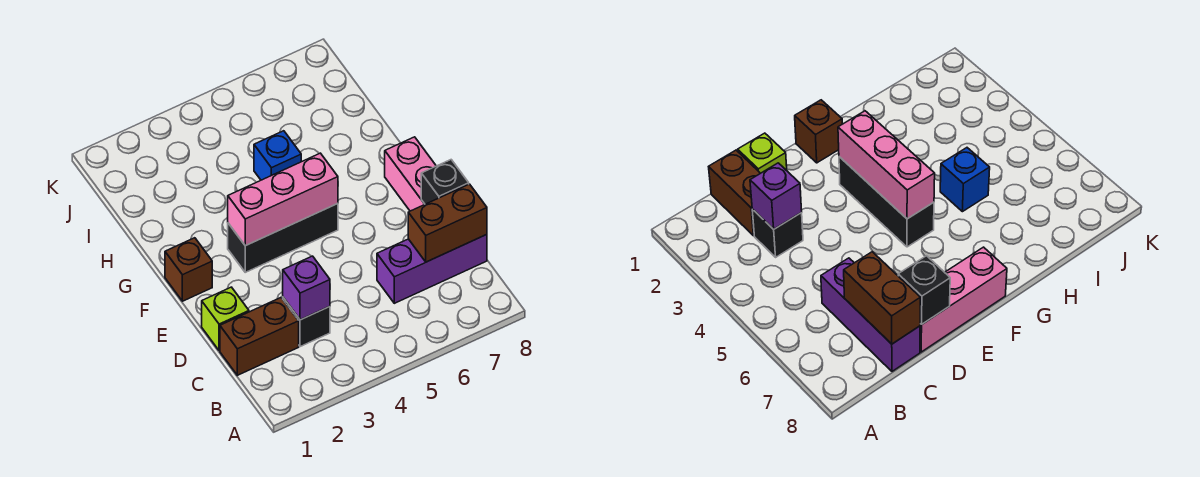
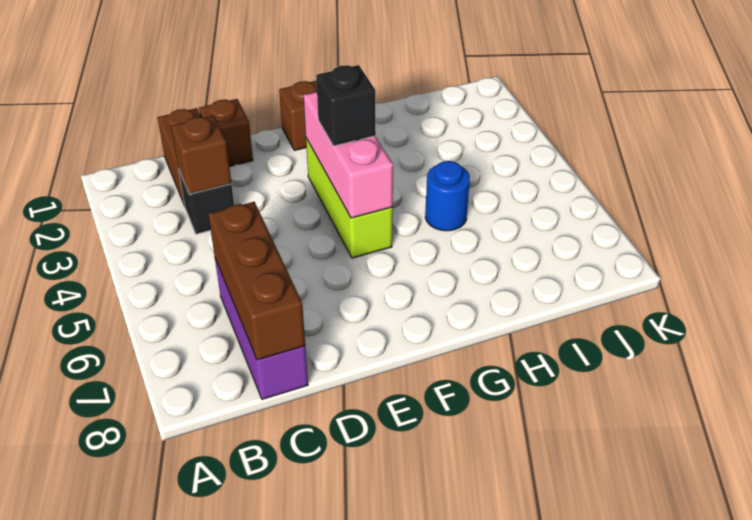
purple 1x1 brick [283,256,330,320] -> brown 1x1 brick [171,116,231,194]
brown 1x2 brick [408,184,487,262] -> brown 1x3 brick [208,202,305,360]
lime 1x1 brick [202,287,249,351] -> brown 1x1 brick [199,99,253,167]
pink 1x3 brick [385,137,436,211] -> none
black 1x1 brick [421,160,469,204] -> black 1x1 brick moved to [316,65,376,146]
black 1x3 brick [228,204,338,272] -> lime 1x3 brick [306,138,393,258]
blue 1x1 brick [254,131,301,180] -> blue 1x1 round brick [425,161,470,231]

